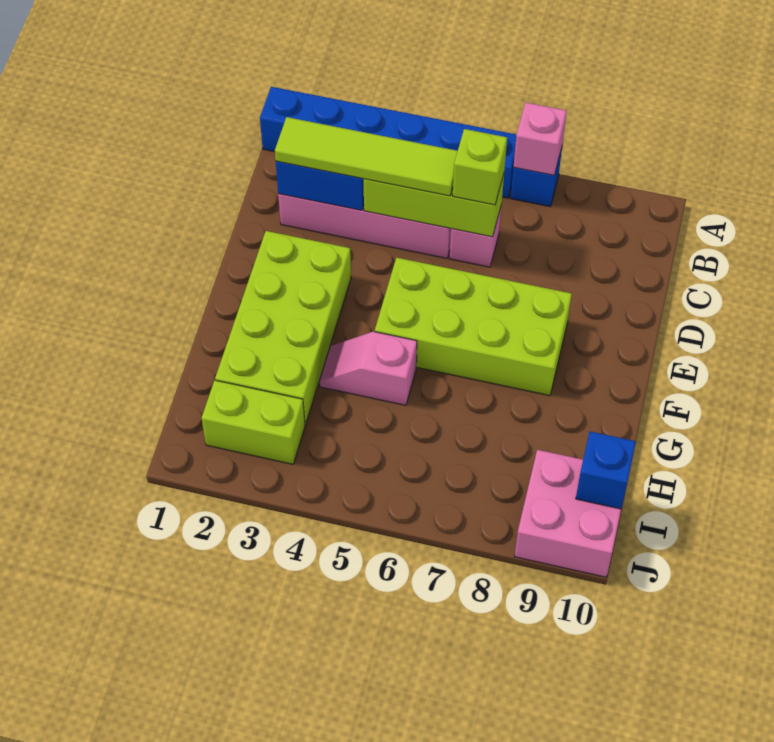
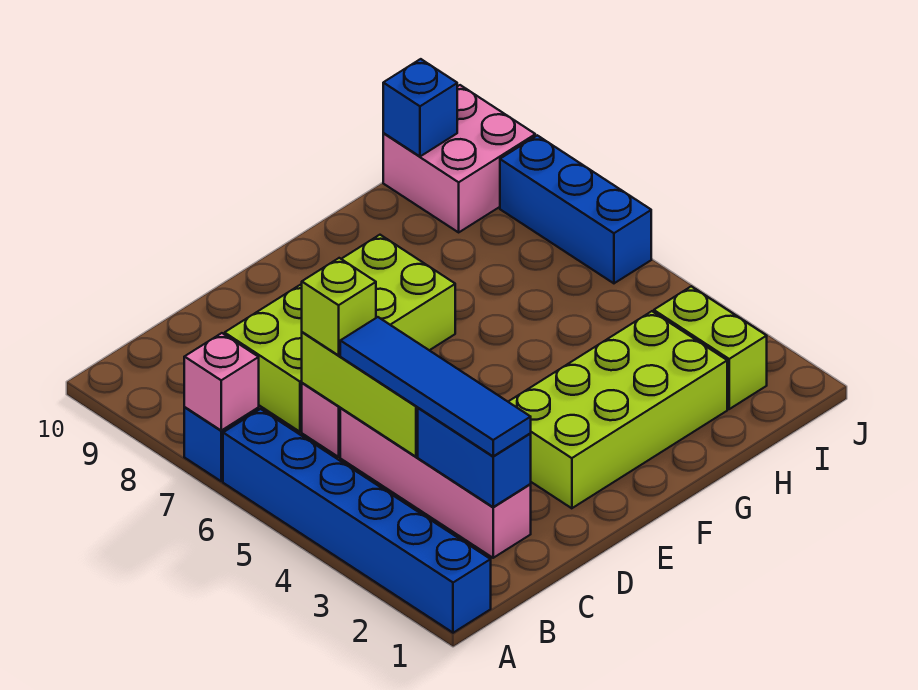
lime 1x4 tile [275,117,458,196] -> blue 1x4 tile [340,317,531,456]
lime 2x4 brick [375,258,572,396] -> lime 2x4 brick turned to [225,235,455,432]
pink 1x2 slope [319,332,417,405] -> none
none -> blue 1x3 brick [500,135,651,283]

